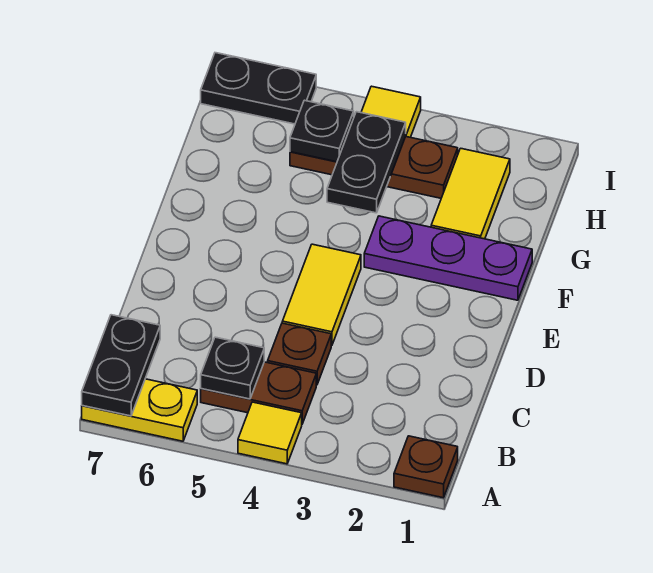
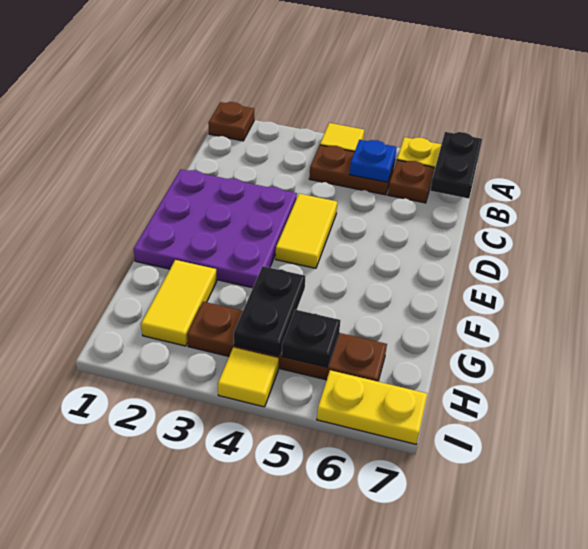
black 1x1 plate [201,337,264,399] -> blue 1x1 plate [350,140,397,182]
brown 1x1 plate [268,323,331,385] -> brown 1x1 plate moved to [388,160,434,203]
purple 1x3 plate [364,216,532,300] -> purple 3x3 plate [134,169,297,288]
brown 1x3 plate [290,137,458,198] -> brown 1x4 plate [187,302,387,381]
black 1x2 plate [201,53,316,124] -> yellow 1x2 plate [317,370,427,444]

